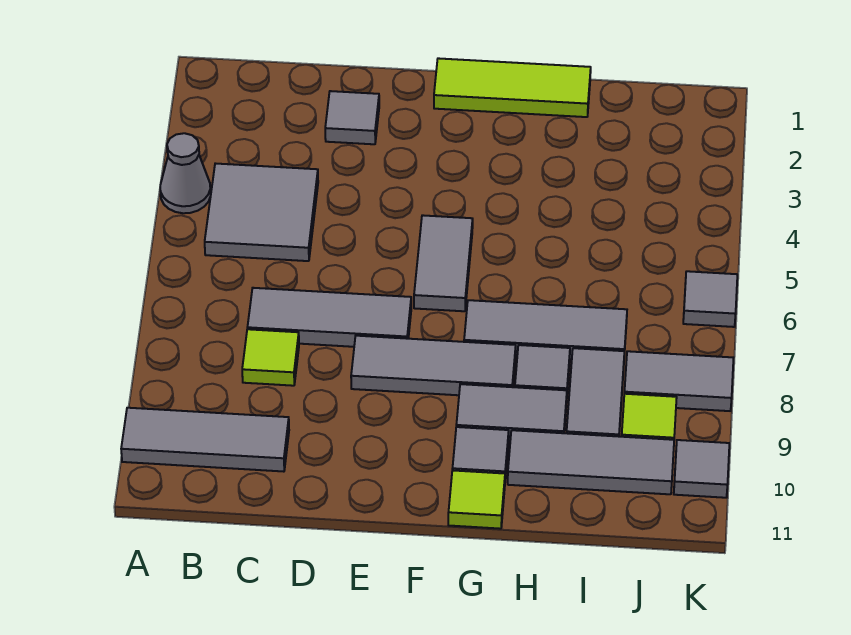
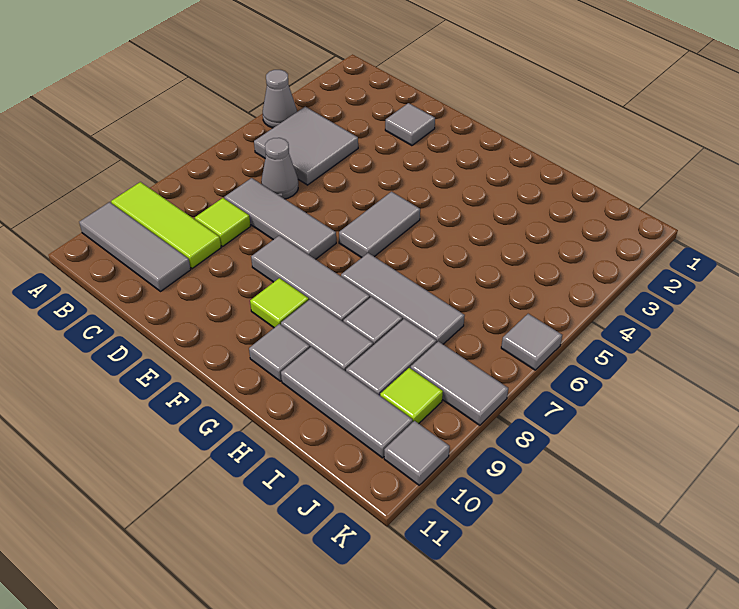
none -> grey 1x1 cone [261,138,298,199]
lime 1x3 tile [434,58,591,117] -> lime 1x3 tile moved to [111,182,221,269]
lime 1x1 tile [448,470,505,529] -> lime 1x1 tile moved to [250,278,309,328]

